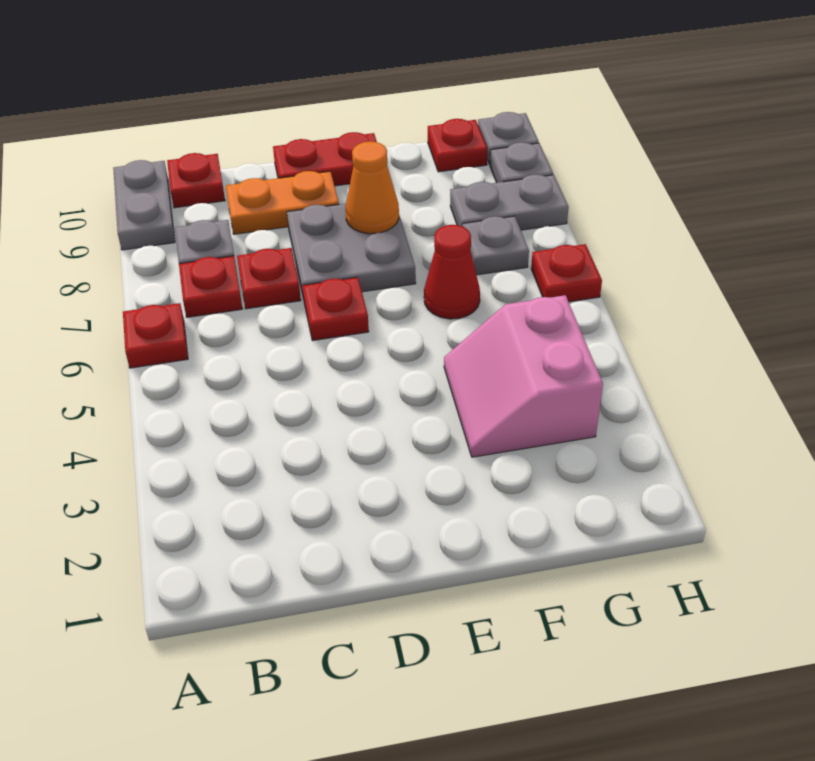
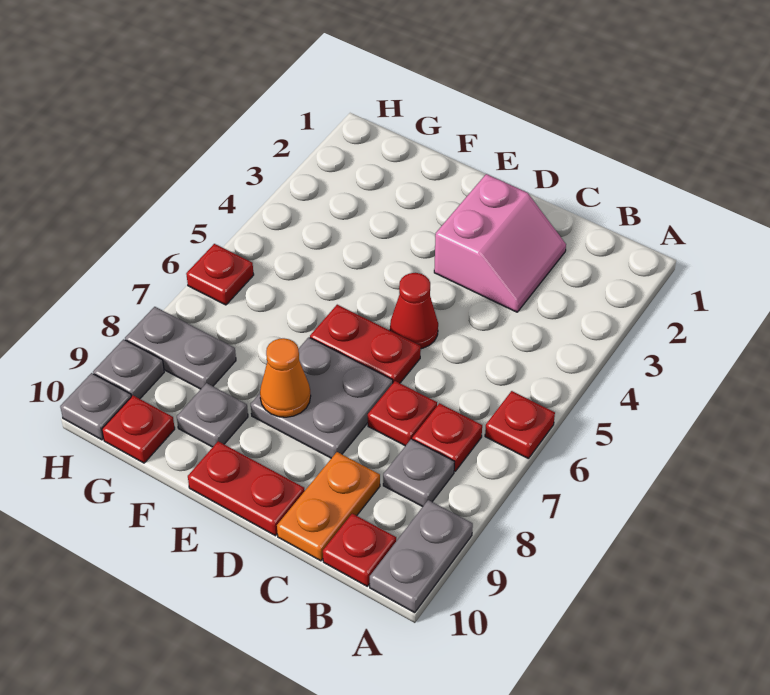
orange 1x2 plate [226,171,339,234] -> orange 1x2 plate turned to [277,452,380,561]
red 1x1 plate [302,277,369,341] -> red 1x2 plate [310,305,421,383]
pink 2x2 slope [444,295,603,457] -> pink 2x2 slope moved to [434,174,566,312]
red 1x1 cone [424,225,480,319] -> red 1x1 cone moved to [390,273,438,349]
grey 1x1 plate [463,216,529,275] -> grey 1x1 plate moved to [177,383,248,447]

